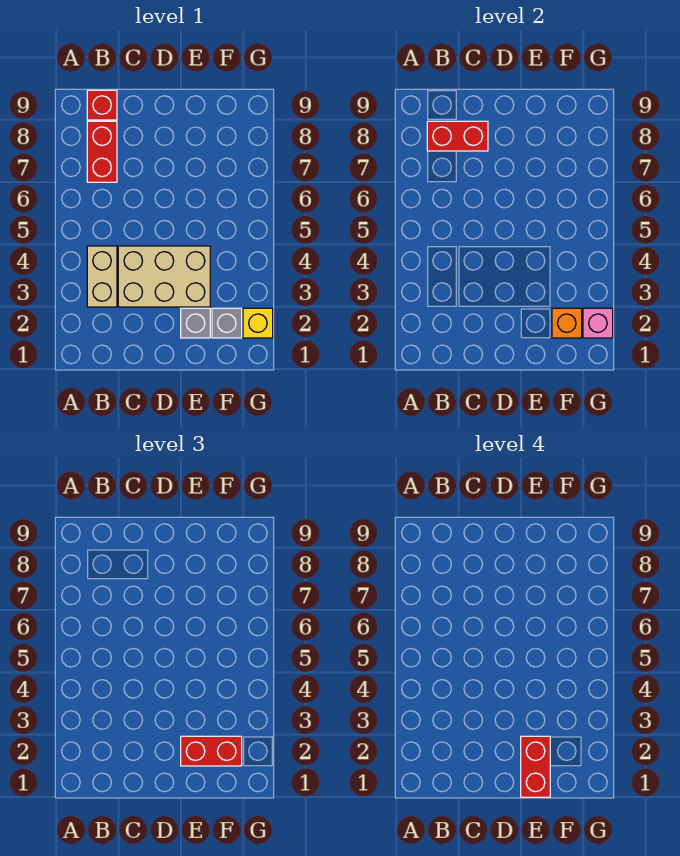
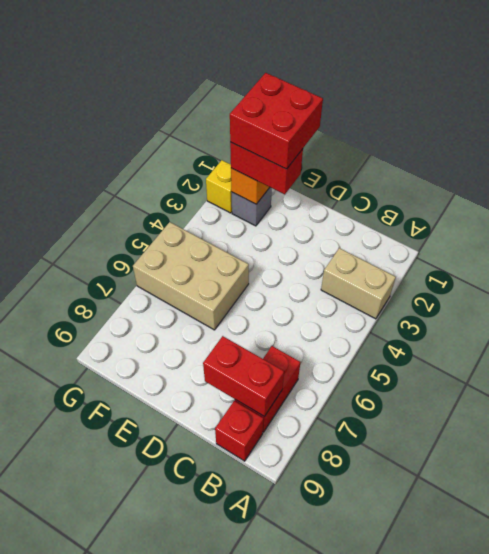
tan 1x2 brick [87,246,117,307] -> tan 1x2 brick turned to [321,248,396,319]
tan 2x3 brick [118,246,210,307] -> tan 2x3 brick moved to [133,222,249,330]
red 1x2 brick [521,736,550,797] -> red 2x2 brick [230,73,323,169]
grey 1x1 brick [181,308,210,338] -> none
pink 1x1 brick [583,308,613,338] -> none

